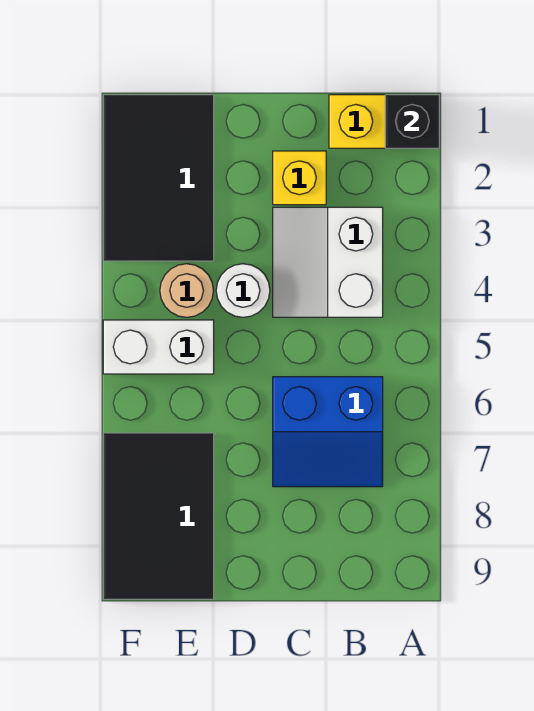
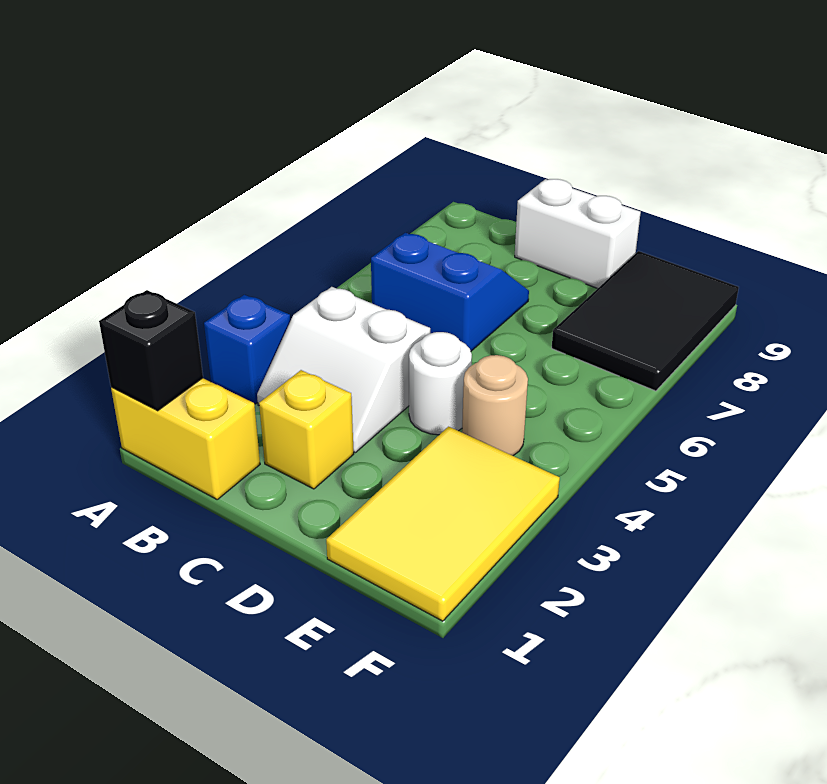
none -> blue 1x1 brick [204,295,290,404]
white 2x2 slope [273,207,383,317] -> white 2x2 slope turned to [257,287,430,453]
black 2x3 tile [103,95,214,261] -> yellow 2x3 tile [326,427,560,621]
white 1x2 brick [103,320,214,374] -> white 1x2 brick moved to [515,179,641,288]

